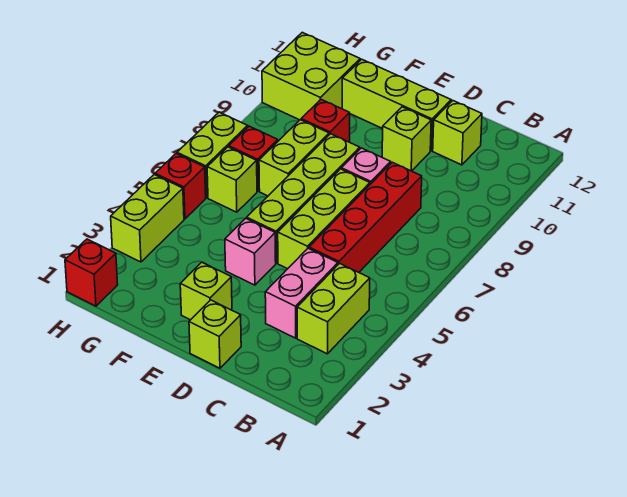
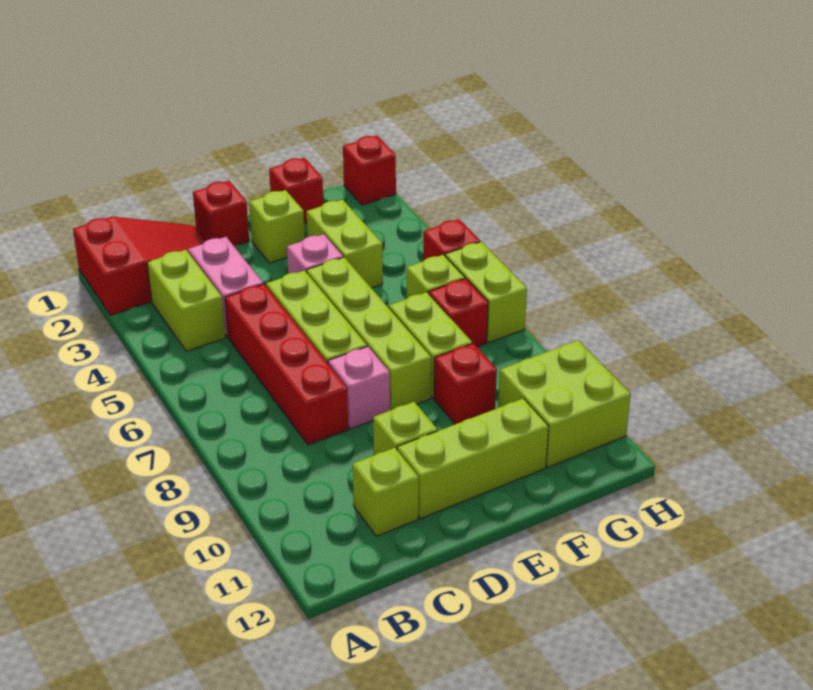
none -> red 2x3 slope [73,216,206,315]
lime 1x1 brick [189,300,241,368] -> red 1x1 brick [193,181,249,246]
none -> red 1x1 brick [269,158,323,224]
lime 1x2 brick [111,175,184,262] -> lime 1x2 brick moved to [306,200,383,288]

